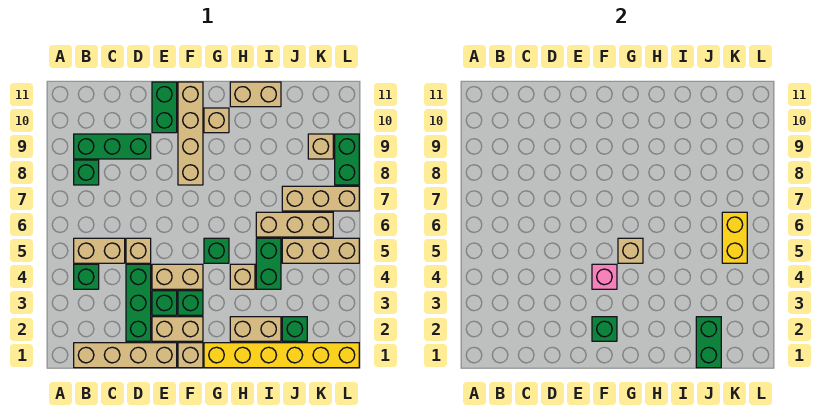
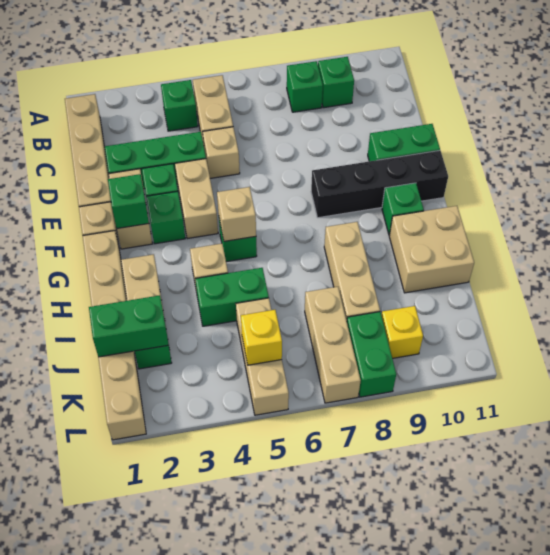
green 1x3 brick [74,134,151,159] -> green 1x1 brick [318,57,354,108]
pink 1x1 brick [592,264,617,289] -> none
tan 1x4 brick [178,82,203,185] -> black 1x4 brick [311,150,448,218]
yellow 1x6 brick [204,343,359,368] -> tan 1x6 brick [83,231,146,440]
tan 1x1 brick [204,108,229,133] -> green 1x1 brick [382,183,424,235]
tan 1x2 brick [230,82,281,107] -> tan 2x2 brick [389,206,474,293]
tan 1x3 brick [256,212,333,237] -> tan 1x3 brick moved to [324,222,380,321]
yellow 1x2 brick [722,212,747,263] -> yellow 1x1 brick [241,310,282,365]
tan 1x1 brick [308,134,333,159] -> yellow 1x1 brick [381,306,423,358]
green 1x2 brick [335,134,359,185] -> green 1x2 brick turned to [347,312,396,397]

